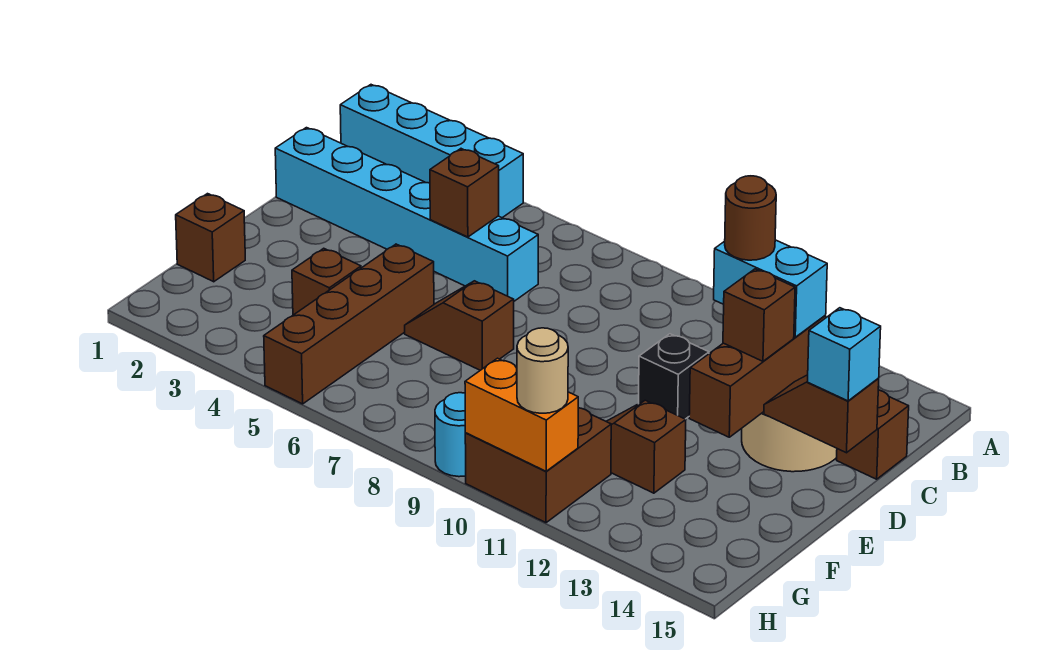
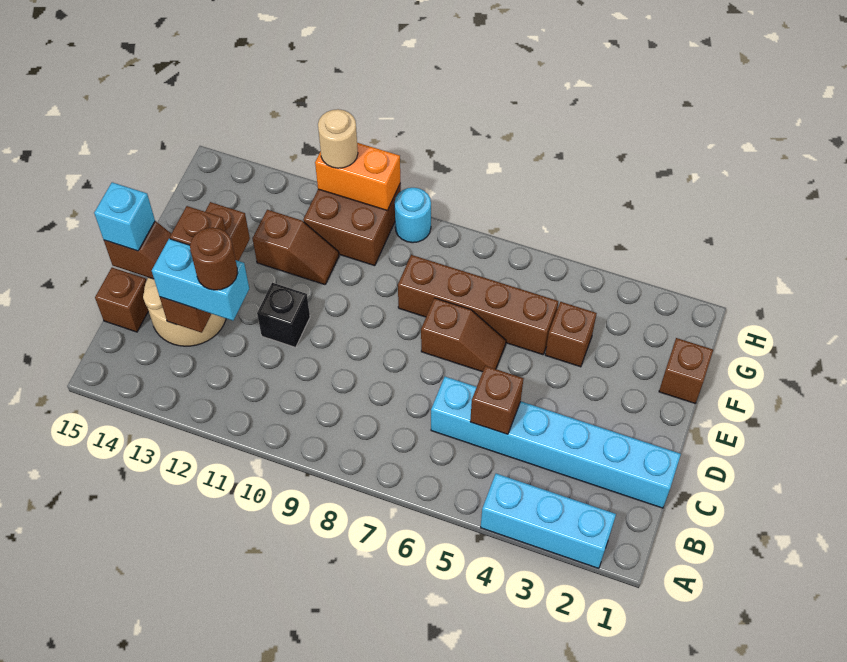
cyan 1x4 brick [340,85,523,218] -> cyan 1x3 brick [481,474,616,568]
brown 1x4 brick [264,244,434,404] -> brown 1x4 brick turned to [398,255,558,355]

